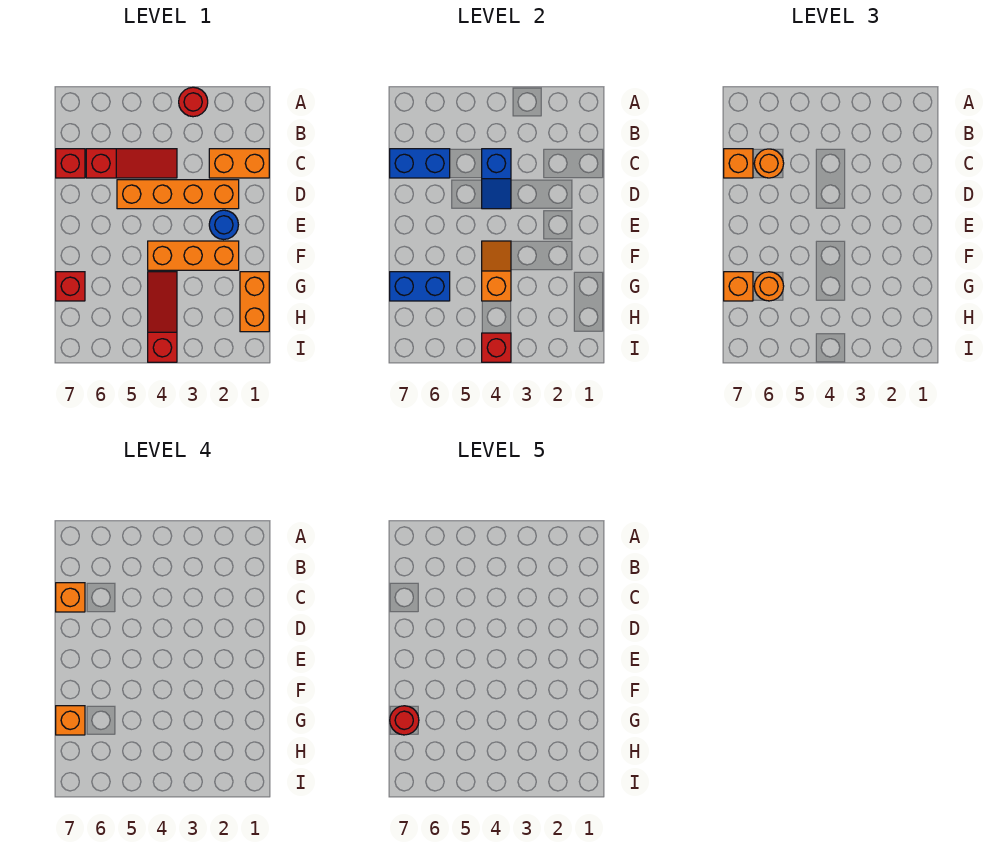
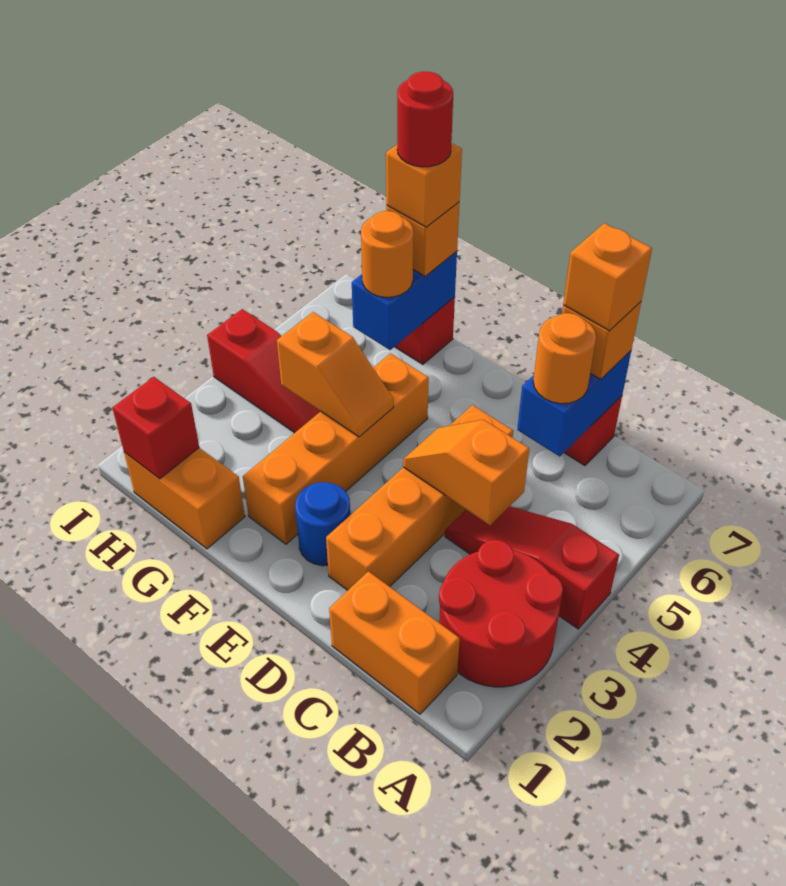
red 1x1 round brick [179,87,208,117] -> red 2x2 round brick [439,540,563,687]
orange 1x2 brick [209,149,269,178] -> orange 1x2 brick turned to [329,571,460,714]
red 1x3 slope [86,149,177,178] -> red 1x3 slope turned to [445,506,619,629]
blue 1x2 slope [482,149,511,209] -> orange 1x2 slope [403,420,529,525]
orange 1x3 brick [148,241,239,270] -> orange 1x4 brick [243,354,429,544]
red 1x1 brick [482,333,511,362] -> red 1x1 brick moved to [112,377,199,479]

